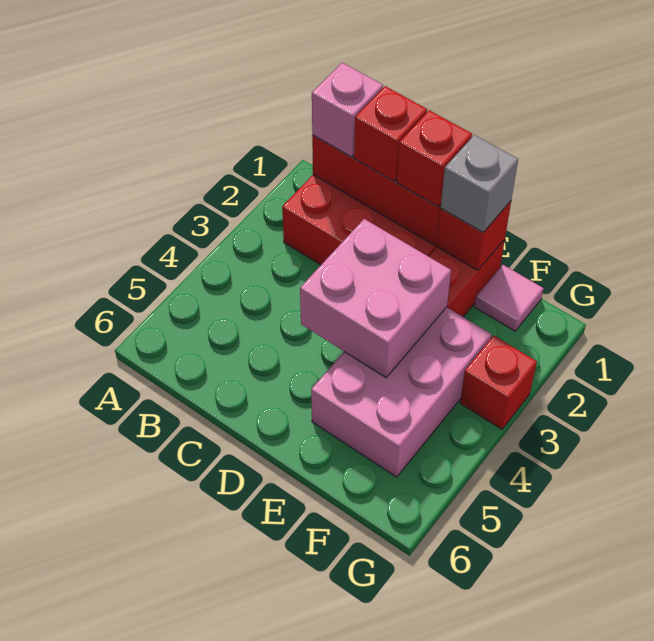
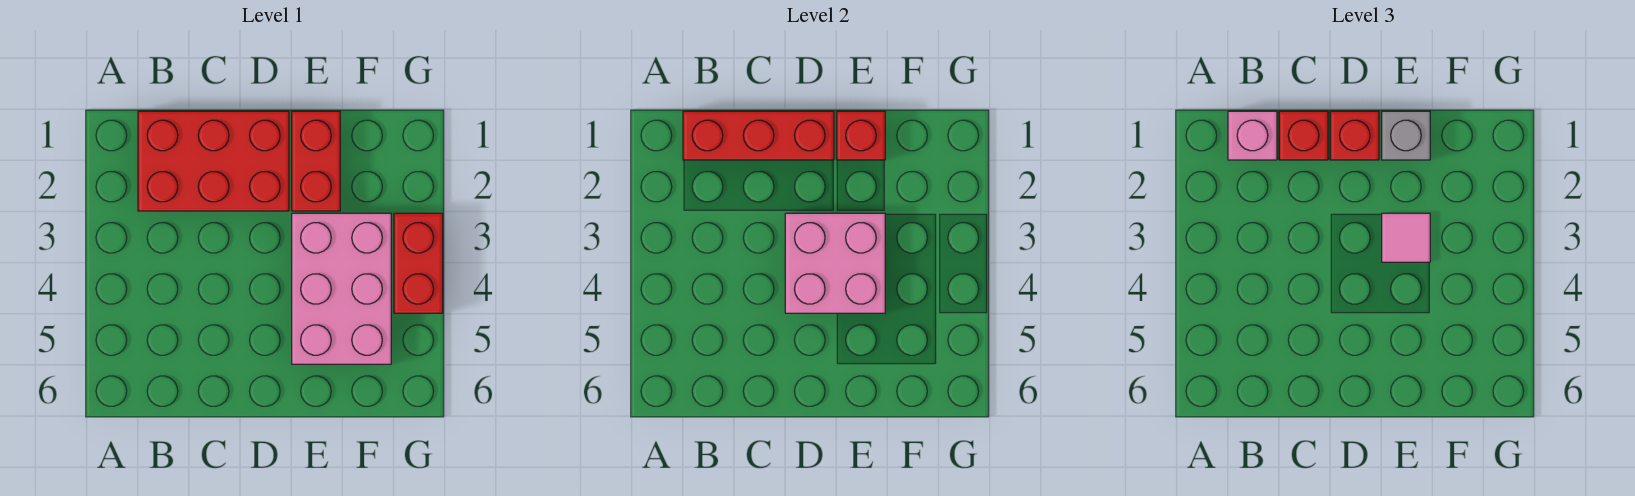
pink 1x1 tile [475,265,543,331] -> pink 1x1 tile moved to [1382,213,1430,262]
red 1x1 brick [460,336,537,429] -> red 1x2 brick [394,213,443,313]

